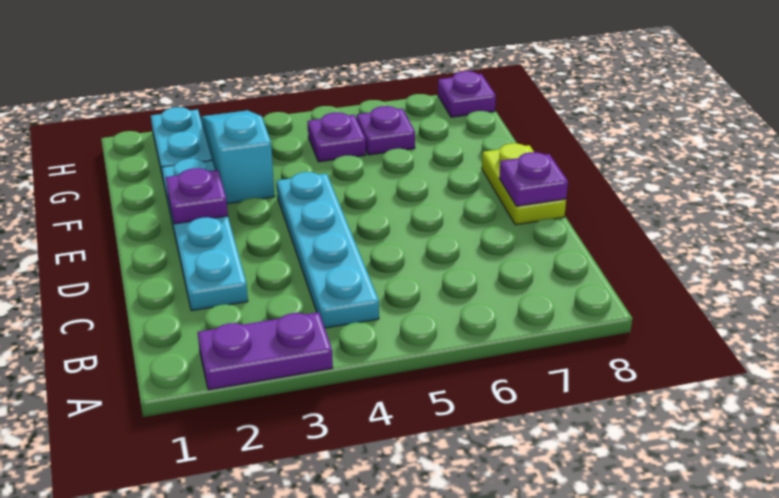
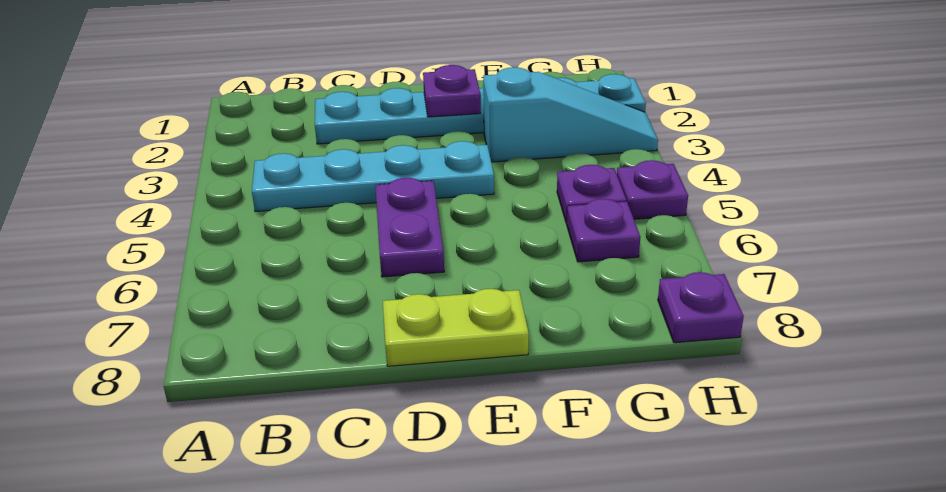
purple 1x2 plate [197,312,333,390] -> purple 1x2 plate moved to [375,178,444,277]
purple 1x1 plate [499,152,568,206] -> purple 1x1 plate moved to [617,160,688,219]

